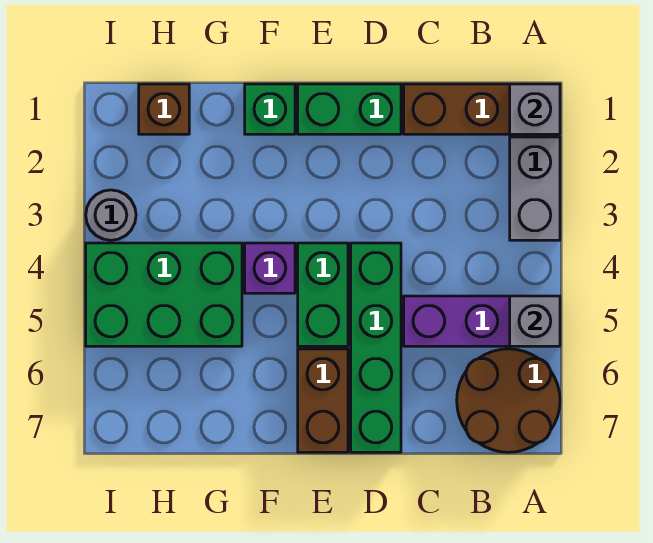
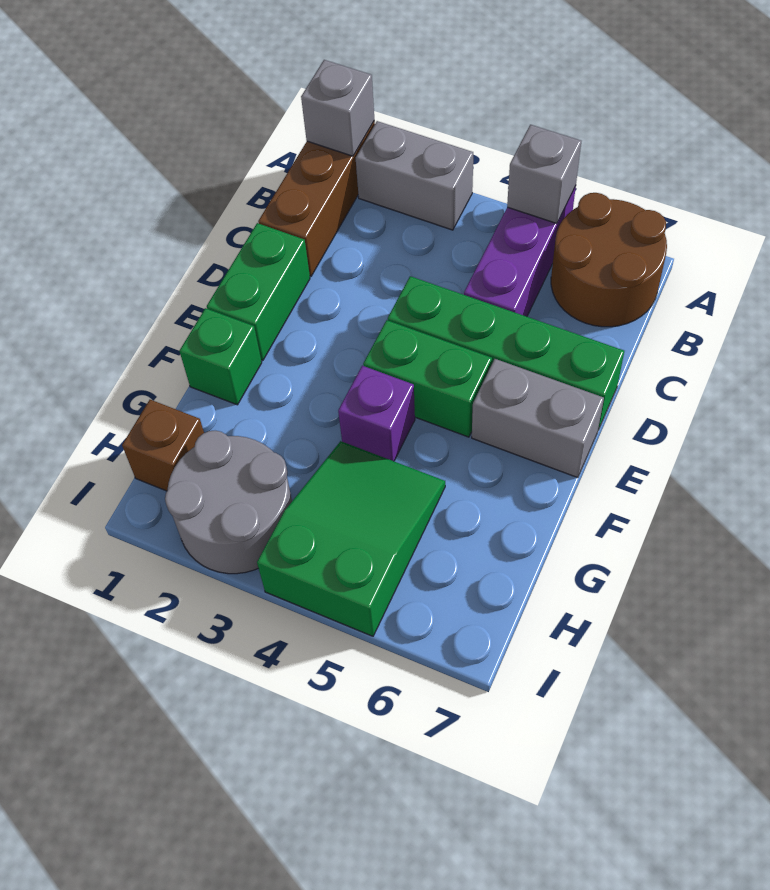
brown 1x2 brick [298,349,348,452] -> grey 1x2 brick [472,359,604,478]
green 2x3 brick [86,243,242,346] -> green 2x3 slope [257,441,445,636]
grey 1x1 round brick [86,190,136,240] -> grey 2x2 round brick [165,431,292,574]

